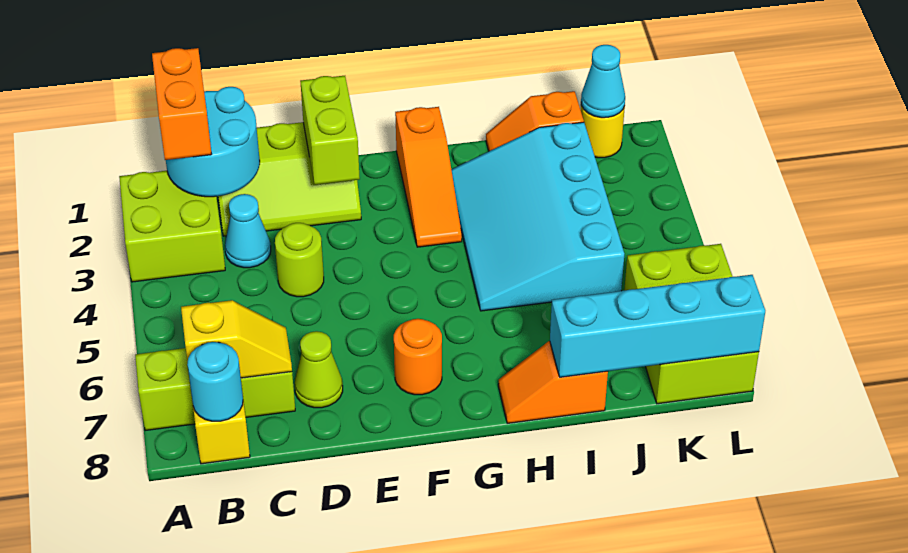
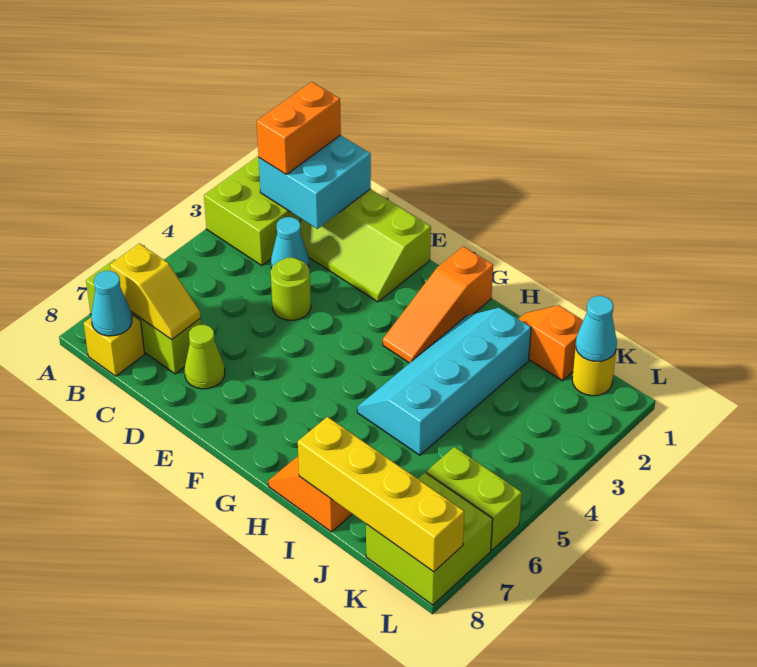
cyan 2x2 round brick [166,87,260,197] -> cyan 2x2 brick [259,135,371,229]
cyan 1x1 round brick [187,342,243,421] -> cyan 1x1 cone [91,271,132,336]
lime 1x2 brick [300,76,360,185] -> none
orange 1x1 round brick [394,319,442,395] -> none
cyan 3x4 slope [451,122,624,311] -> cyan 2x4 slope [357,307,531,455]
cyan 1x4 brick [550,275,765,377] -> yellow 1x4 brick [298,417,464,572]

